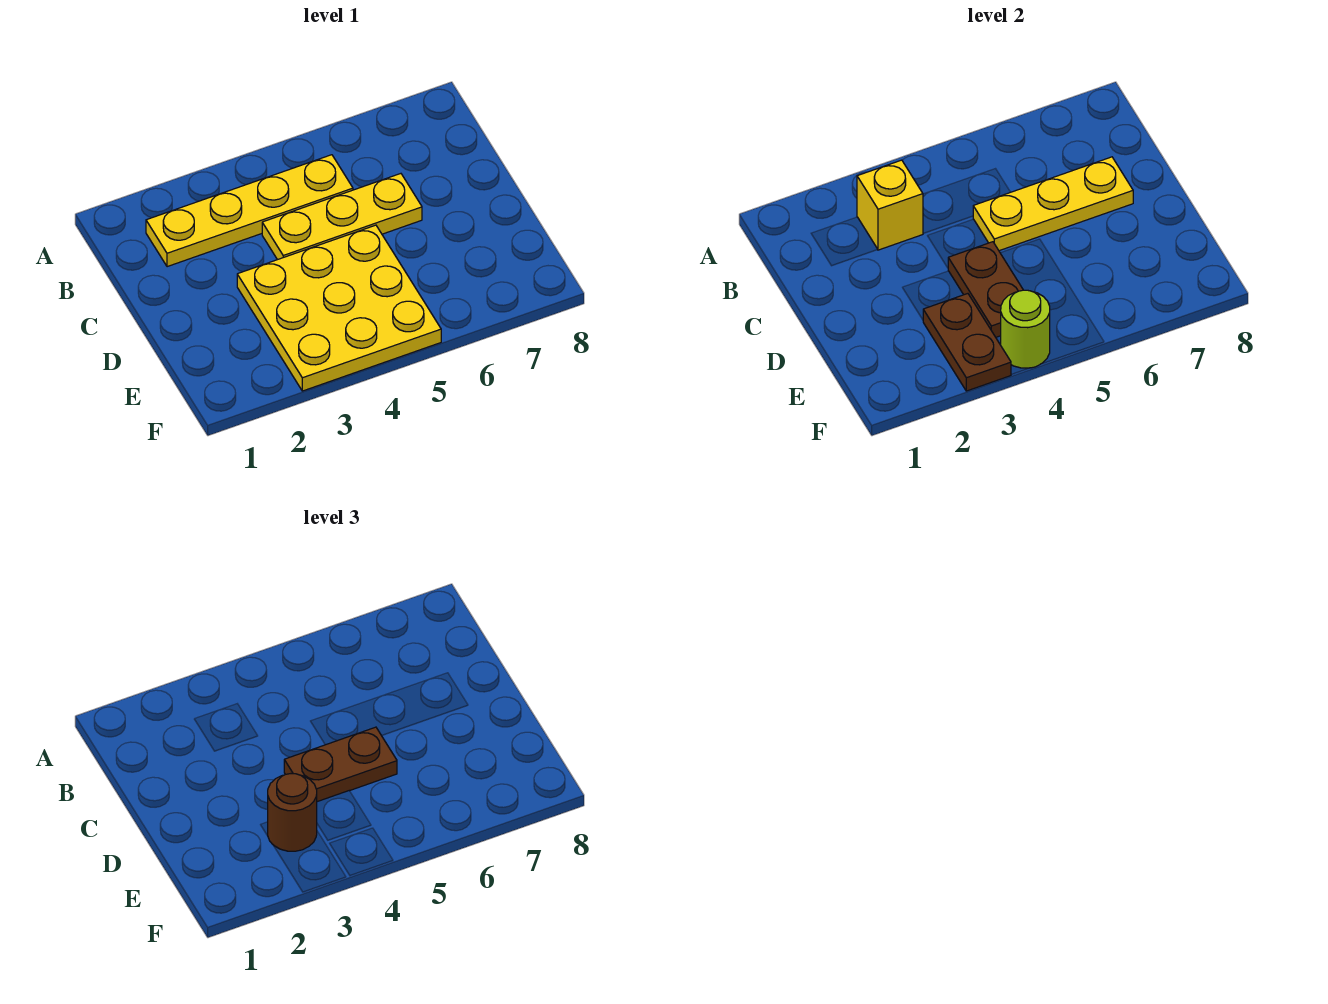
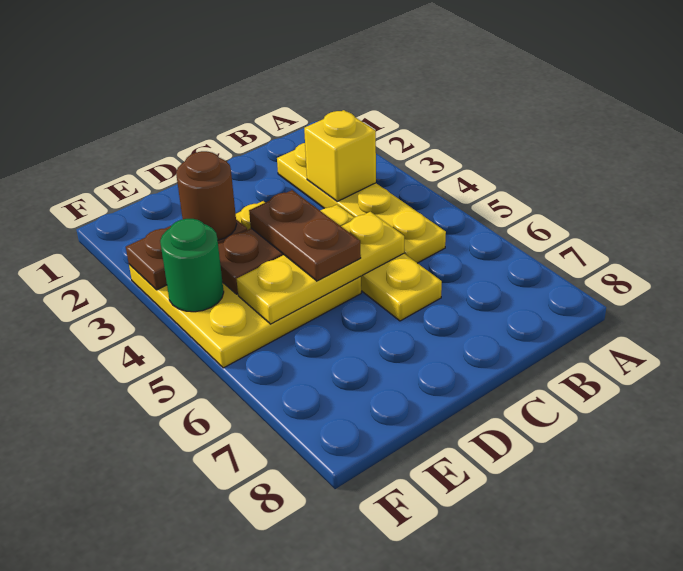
yellow 1x3 plate [973,157,1133,251] -> yellow 1x3 plate turned to [237,212,404,324]
lime 1x1 round brick [1001,290,1050,368] -> green 1x1 round brick [160,219,224,312]

